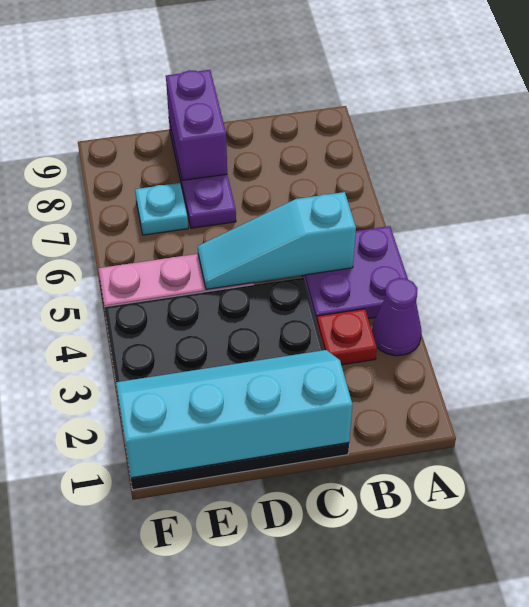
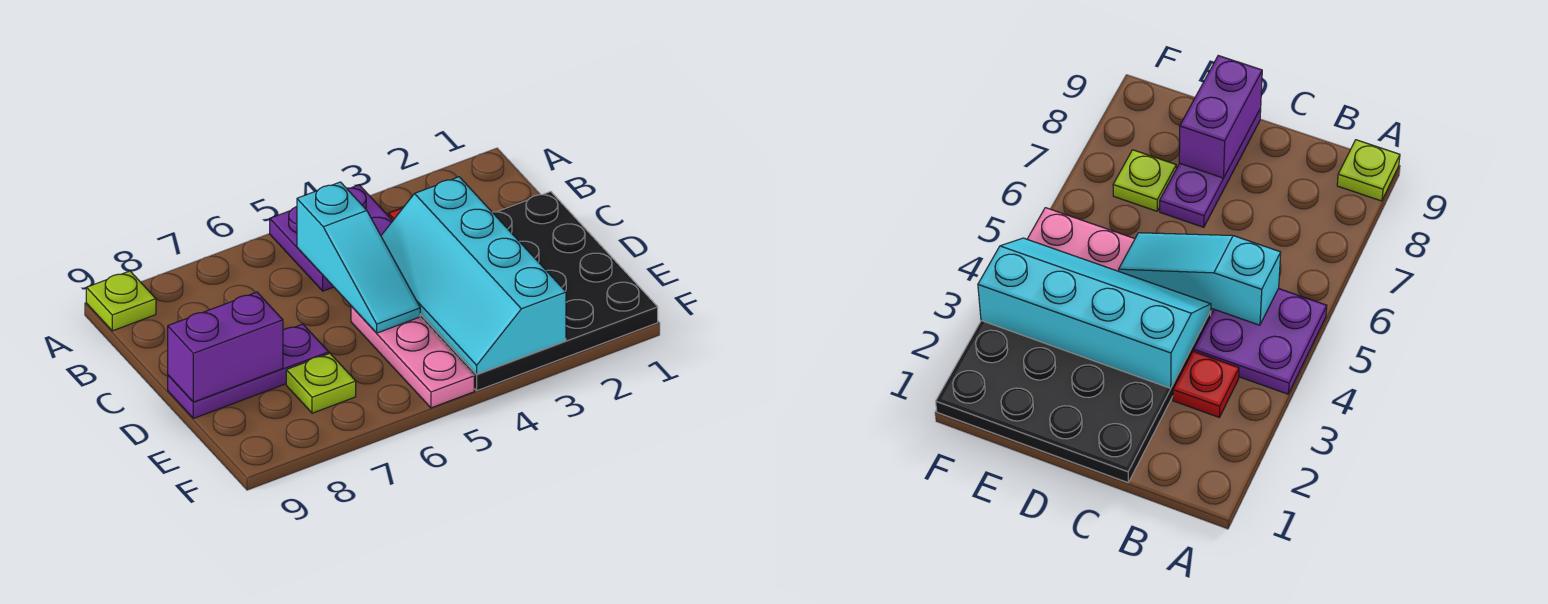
purple 1x1 cone [372,278,422,356] -> none
none -> lime 1x1 plate [86,271,156,331]
cyan 2x4 slope [116,350,352,478] -> cyan 2x4 slope moved to [381,177,566,374]
cyan 1x1 plate [135,183,188,235] -> lime 1x1 plate [286,353,356,413]

